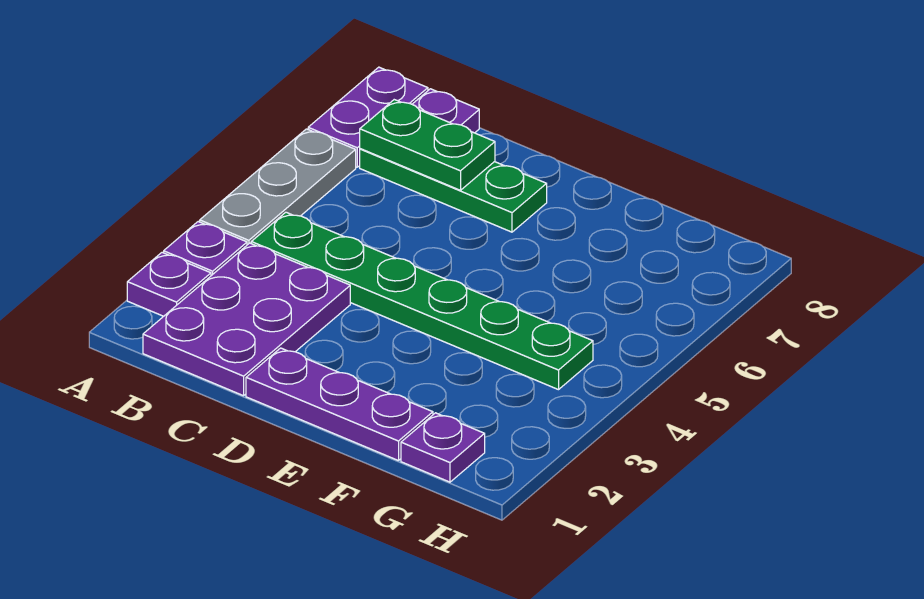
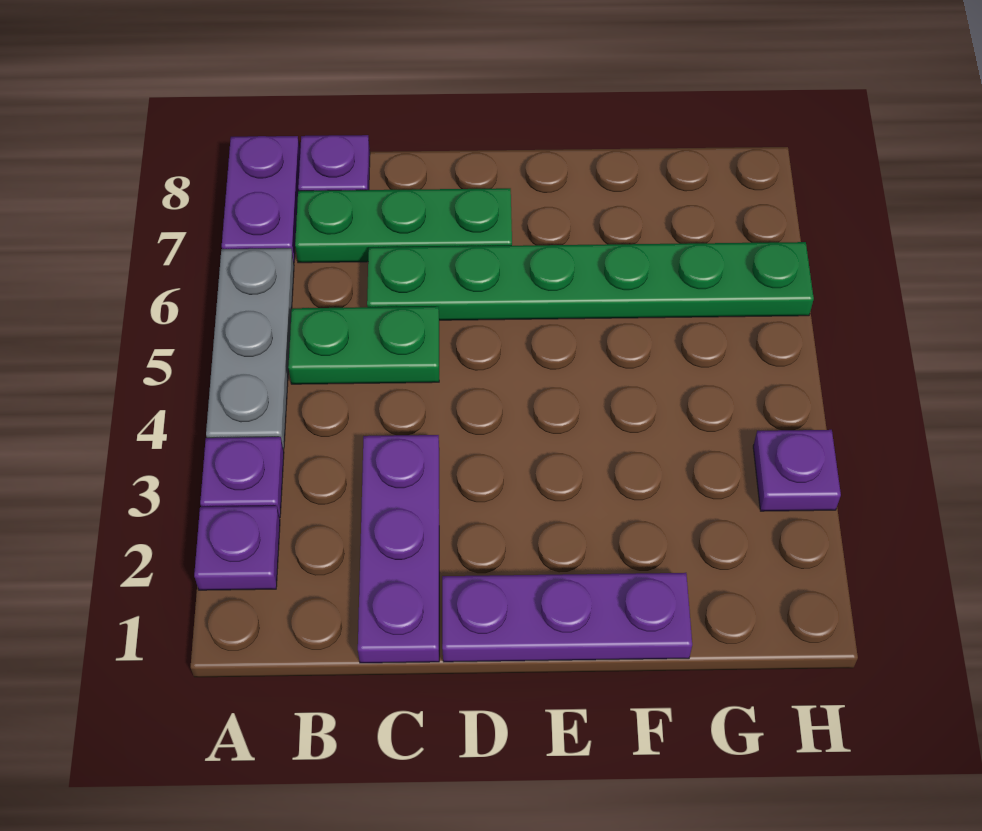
purple 2x3 plate [143,243,350,396] -> purple 1x3 plate [358,435,439,663]
green 1x6 plate [251,212,593,390] -> green 1x6 plate moved to [367,242,814,320]
green 1x2 plate [360,100,495,190] -> green 1x2 plate moved to [288,306,439,384]
purple 1x1 plate [401,413,485,482] -> purple 1x1 plate moved to [753,430,841,511]

